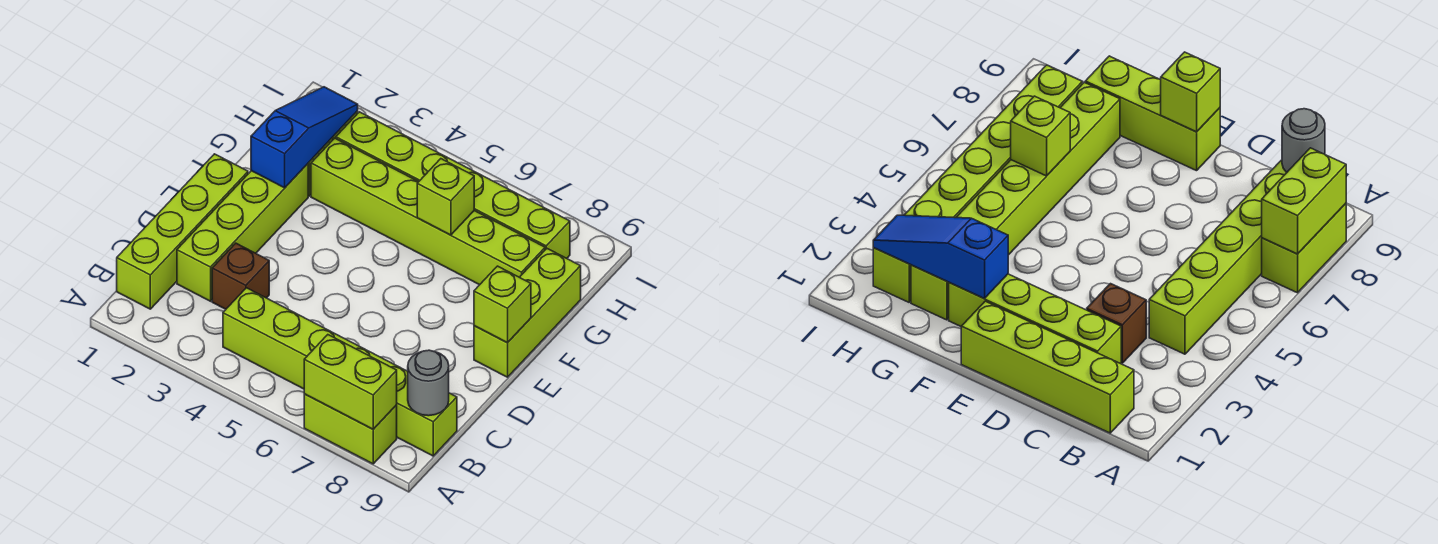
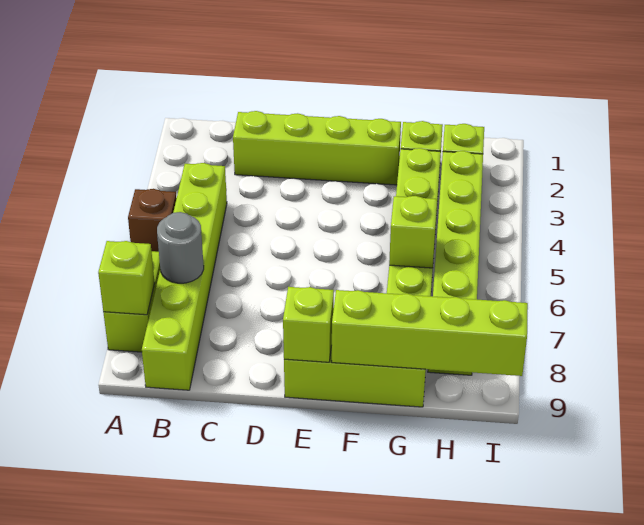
lime 1x2 brick [304,335,397,429] -> lime 1x1 brick [98,241,155,315]
lime 1x4 brick [117,154,248,309] -> lime 1x4 brick moved to [332,290,528,376]
grey 1x1 round brick [408,350,449,416] -> grey 1x1 round brick moved to [157,212,204,283]
brown 1x1 brick [212,243,269,309] -> brown 1x1 brick moved to [128,189,177,252]
blue 1x3 slope [251,87,358,188] -> none

